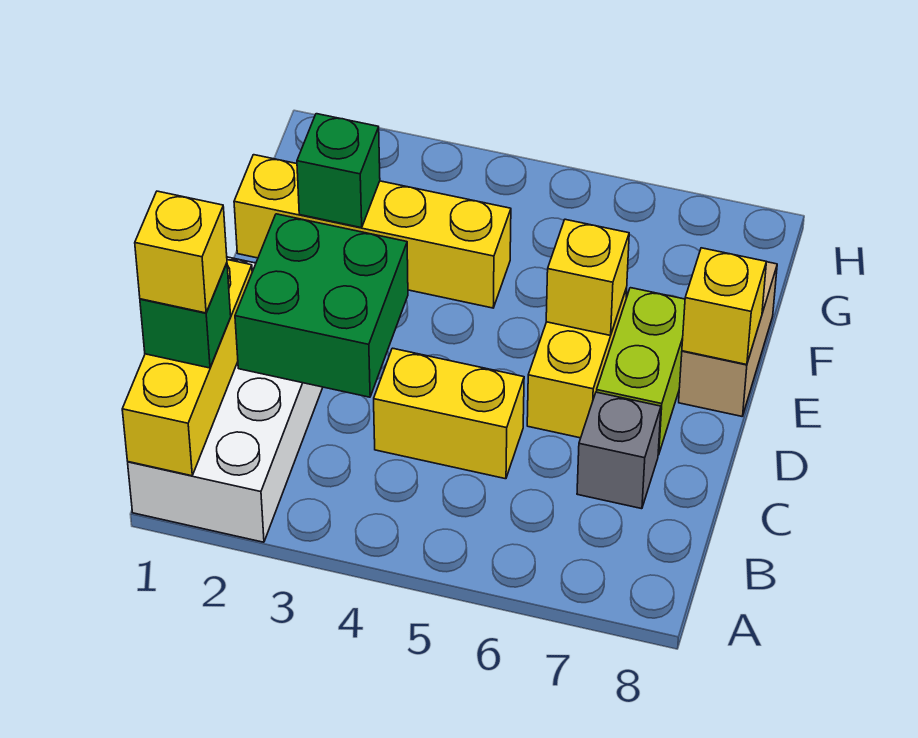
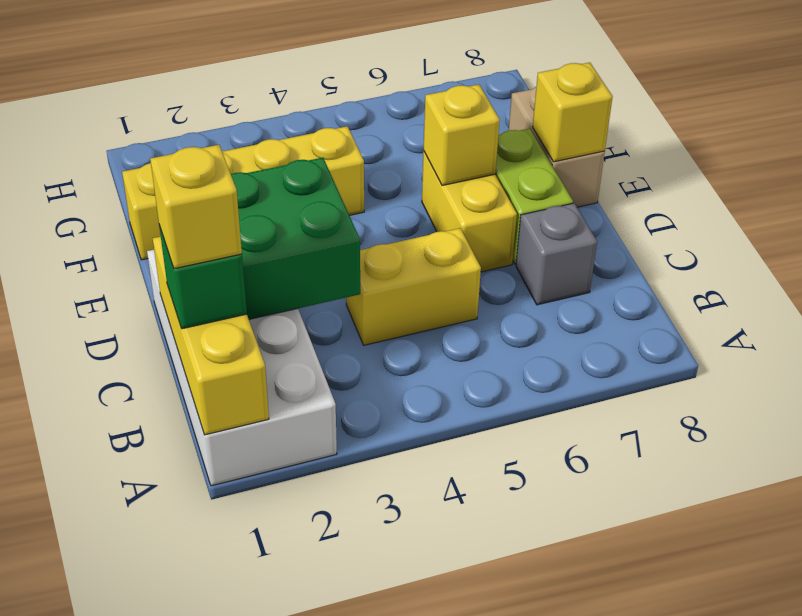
green 1x1 brick [297,114,380,228] -> none

